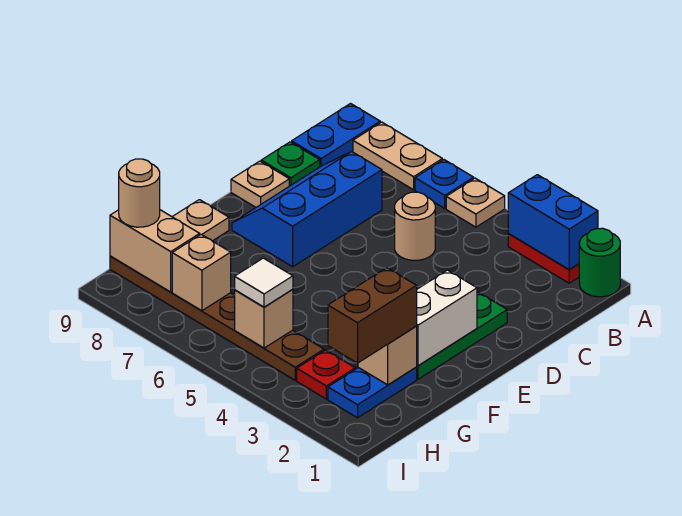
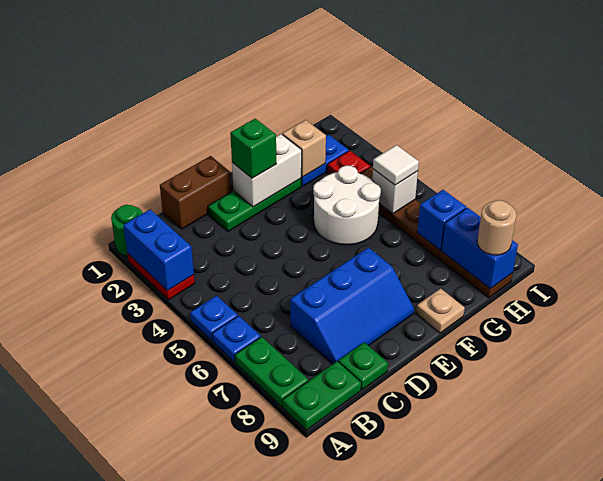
tan 1x1 plate [446,178,505,227] -> blue 1x1 plate [190,296,238,340]
tan 1x2 plate [353,122,442,190] -> green 1x2 plate [235,337,308,407]
blue 1x2 plate [292,104,380,167] -> green 1x2 plate [283,361,361,430]
tan 1x1 round brick [395,192,435,260] -> none
tan 1x1 plate [231,161,289,207] -> none
none -> green 1x1 brick [230,118,276,178]
none -> white 2x2 round brick [313,166,381,245]
brown 1x2 brick [328,268,417,363] -> brown 1x2 brick moved to [160,156,231,229]
tan 1x1 brick [235,289,293,348] -> white 1x1 brick [372,169,418,214]
tan 1x1 brick [172,235,231,311] -> blue 1x1 brick [417,190,466,250]
tan 1x2 brick [110,210,200,292] -> blue 1x2 brick [441,208,518,289]

